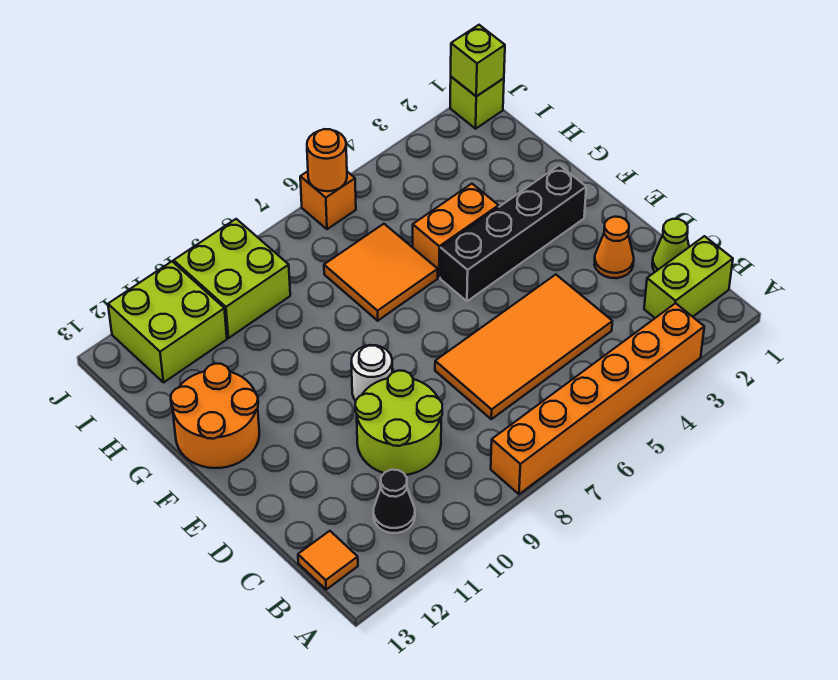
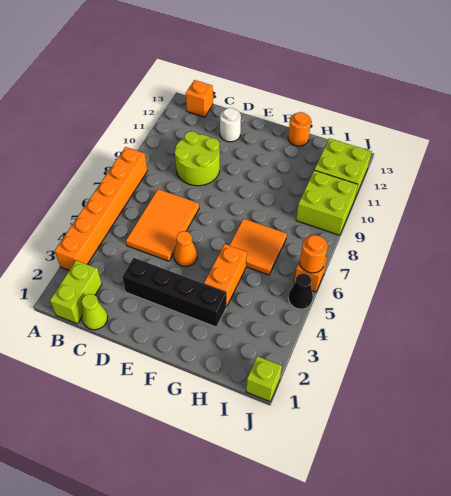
black 1x1 cone [373,470,415,533] -> black 1x1 cone moved to [288,273,313,309]
orange 1x1 tile [298,531,358,590] -> orange 1x1 brick [186,80,213,117]
orange 2x4 tile [435,275,612,419] -> orange 2x3 tile [126,189,199,261]
orange 1x1 cone [594,217,634,278] -> orange 1x1 cone moved to [174,231,197,266]
white 1x1 round brick [351,345,392,401] -> white 1x1 round brick moved to [220,108,241,142]
black 1x4 brick [440,165,586,301] -> black 1x4 brick turned to [122,258,227,327]
orange 2x2 round brick [171,364,259,468] -> orange 1x1 round brick [288,112,311,146]
lime 1x1 brick [451,25,505,96] -> none

